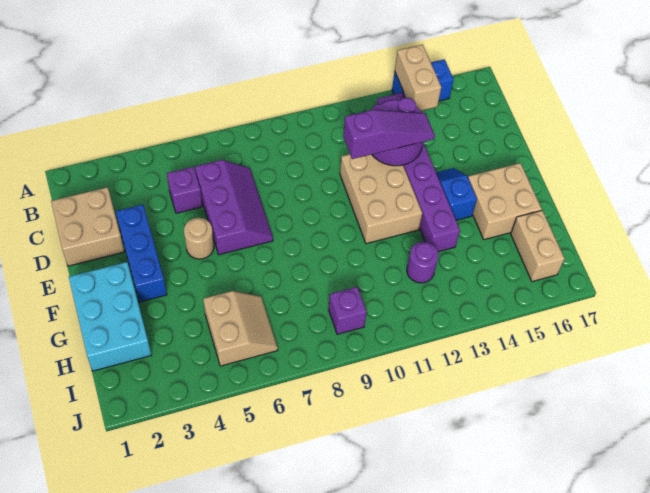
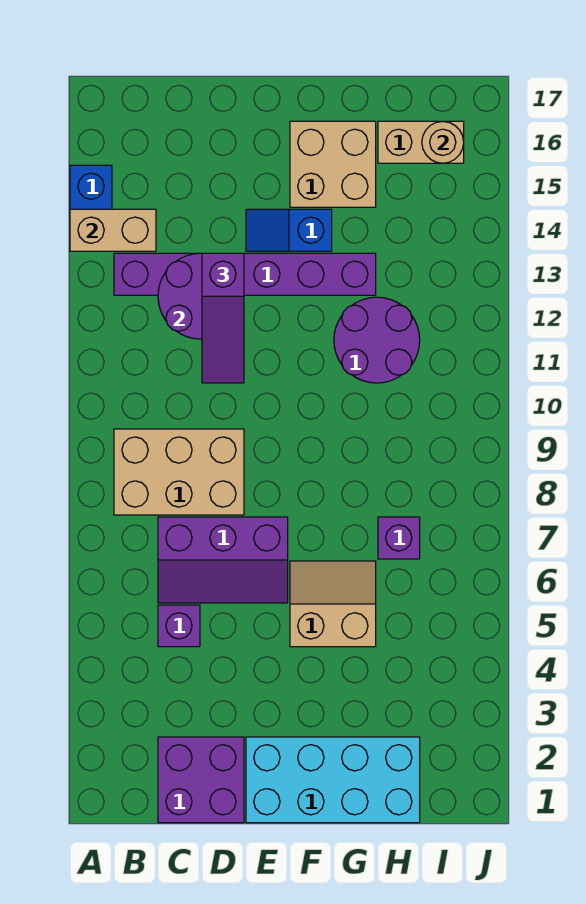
tan 2x2 brick [51,187,124,266] -> purple 2x2 brick [158,737,244,823]
purple 2x3 slope [195,160,273,255] -> purple 2x3 slope turned to [158,517,288,603]
blue 1x3 brick [116,205,167,302] -> none
tan 2x3 brick [340,154,422,244] -> tan 2x3 brick moved to [114,429,244,515]
purple 1x3 slope [343,110,435,159] -> purple 1x3 slope turned to [202,253,244,383]
tan 1x1 round brick [184,218,214,259] -> tan 1x1 round brick moved to [422,121,464,163]
cyan 2x3 brick [69,262,151,371] -> cyan 2x4 brick [246,737,420,823]
tan 2x2 slope [203,291,278,366] -> tan 2x2 slope moved to [290,561,376,647]
purple 1x1 round brick [407,242,439,283] -> purple 2x2 round brick [334,297,420,383]
purple 1x1 brick [329,287,367,334] -> purple 1x1 brick moved to [378,517,420,559]

